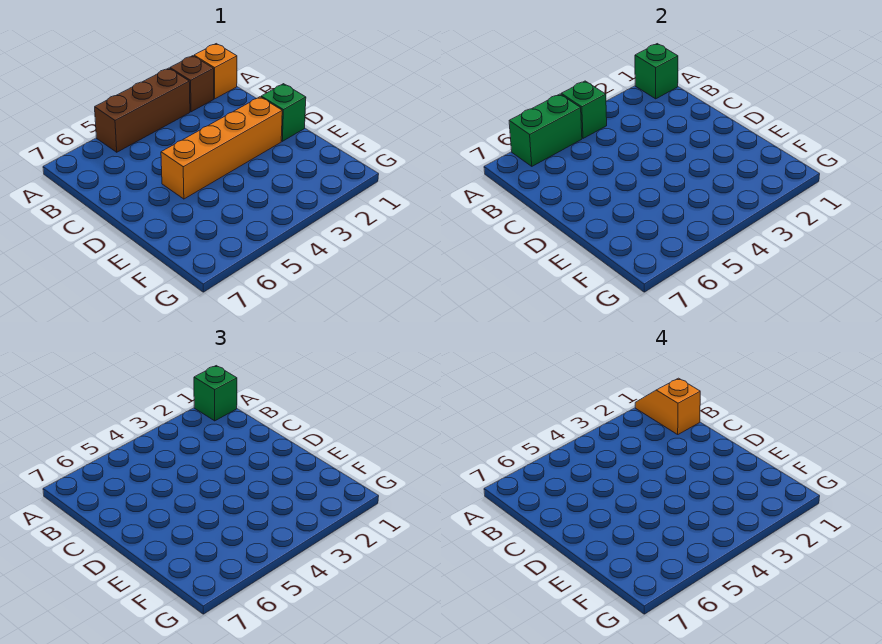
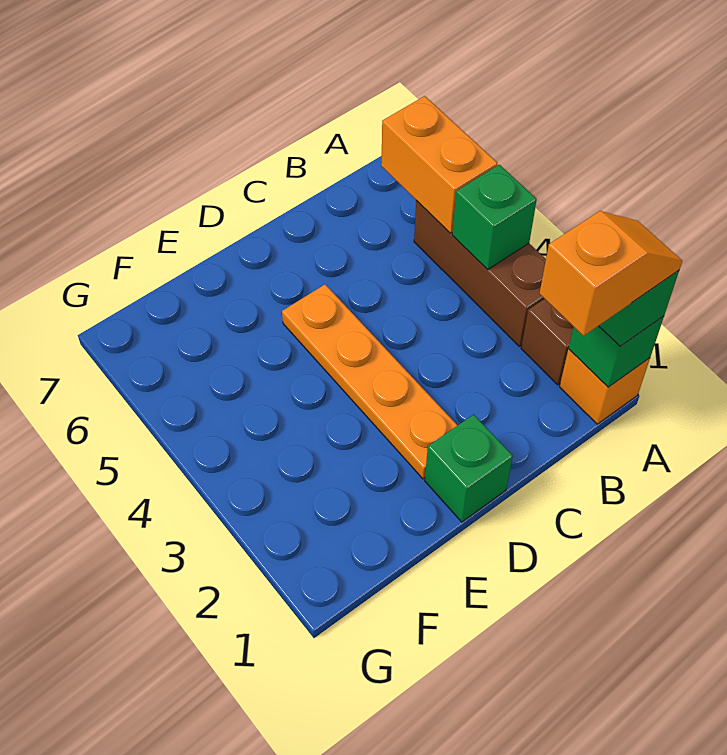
green 1x2 brick [509,94,582,166] -> orange 1x2 brick [381,96,497,233]
orange 1x4 brick [161,97,282,199] -> orange 1x4 plate [282,285,457,479]

